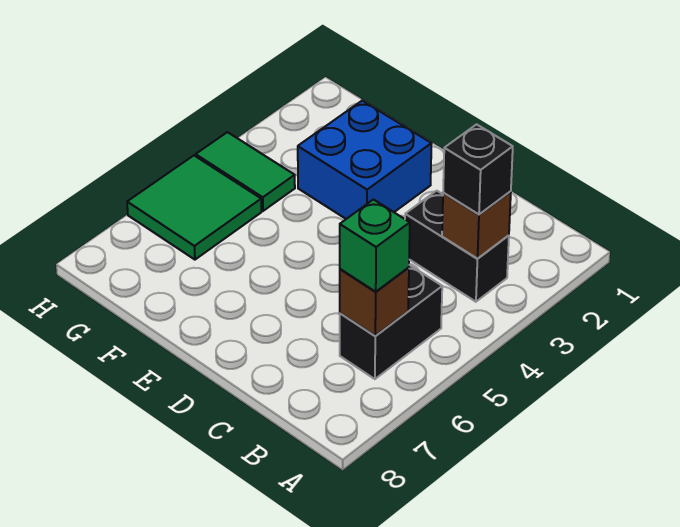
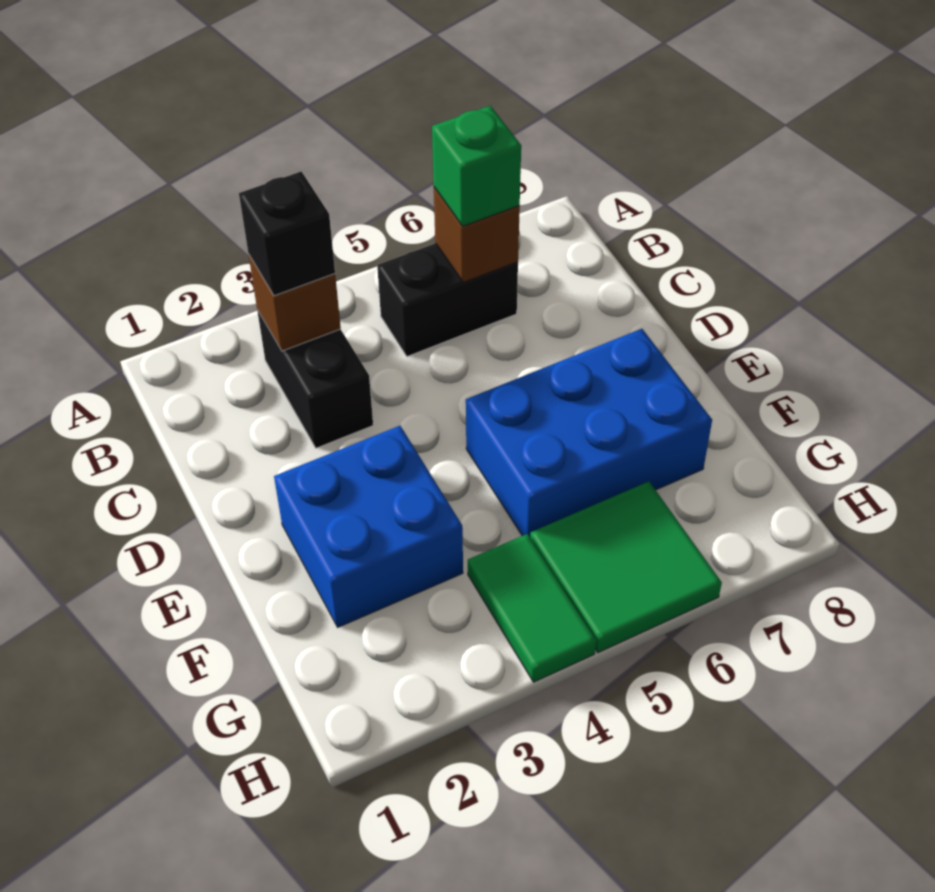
none -> blue 2x3 brick [466,329,712,537]

